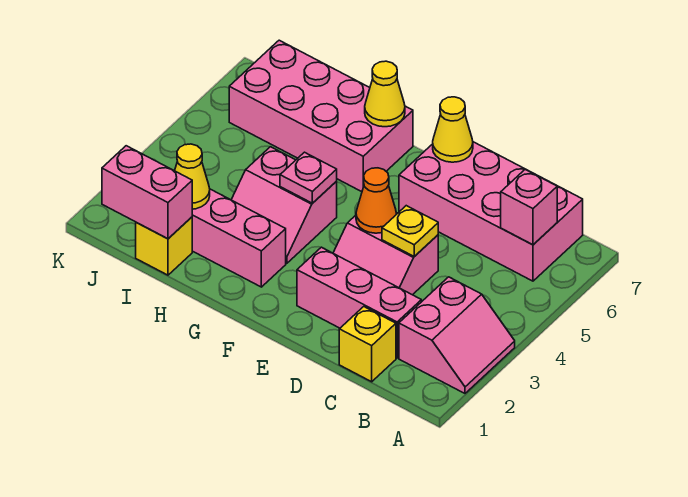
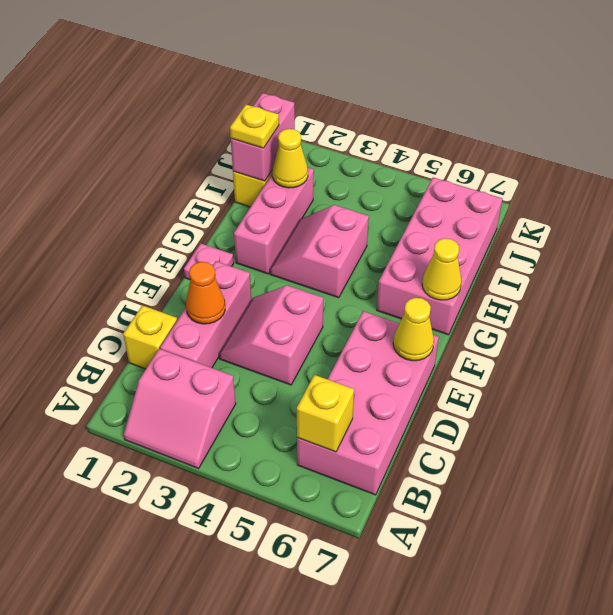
pink 1x1 brick [501,170,557,245] -> yellow 1x1 brick [297,375,354,452]
yellow 1x1 plate [382,206,438,256] -> yellow 1x1 plate moved to [230,105,279,148]
orange 1x1 cone [356,168,396,233] -> orange 1x1 cone moved to [186,262,225,324]
pink 1x1 plate [280,152,337,203] -> pink 1x1 plate moved to [184,243,234,280]

